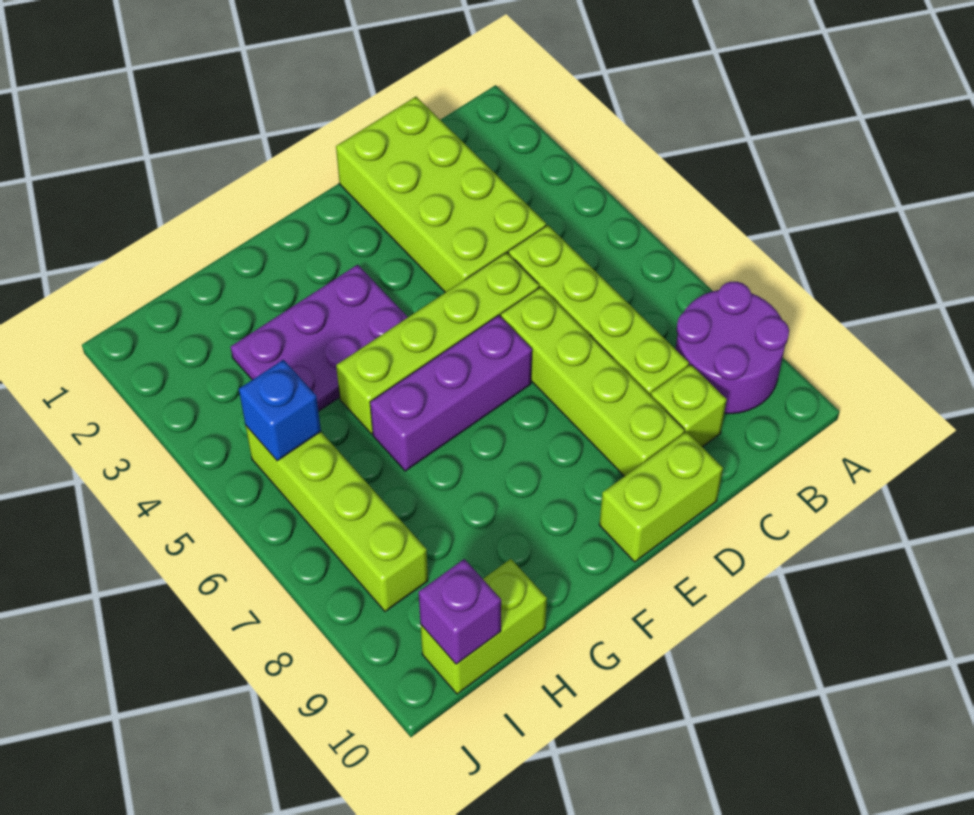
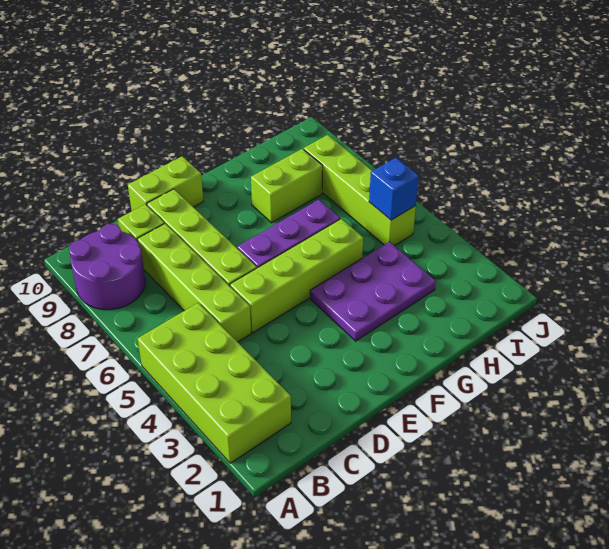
lime 2x4 brick [336,97,546,293] -> lime 2x4 brick moved to [138,303,291,463]
lime 1x2 brick [421,559,547,694] -> lime 1x2 brick moved to [251,149,323,223]
purple 1x1 brick [419,559,501,664] -> none

